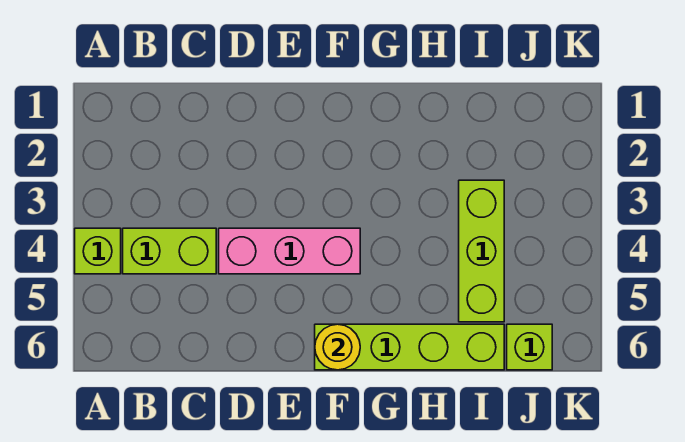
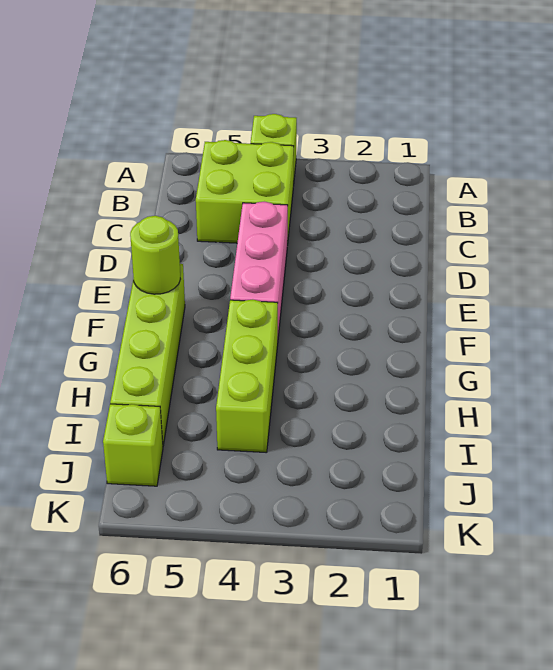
lime 1x2 brick [123,228,216,274] -> lime 2x2 brick [196,140,294,245]
yellow 1x1 round brick [315,324,360,370] -> lime 1x1 round brick [130,216,181,294]
lime 1x3 brick [459,180,504,322] -> lime 1x3 brick turned to [216,299,278,453]

